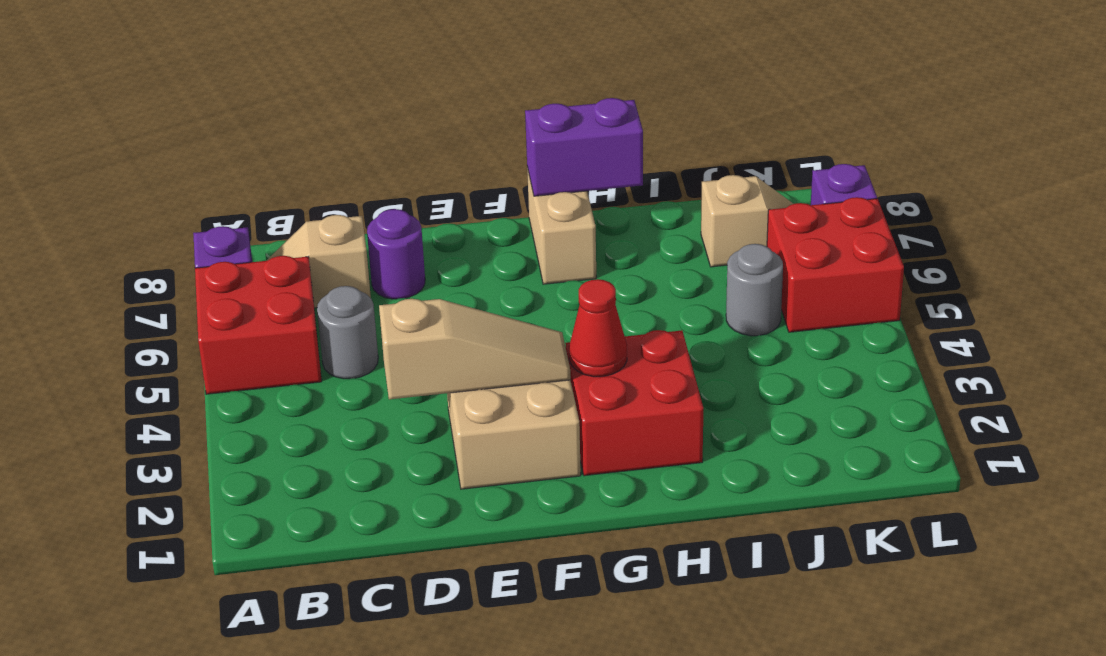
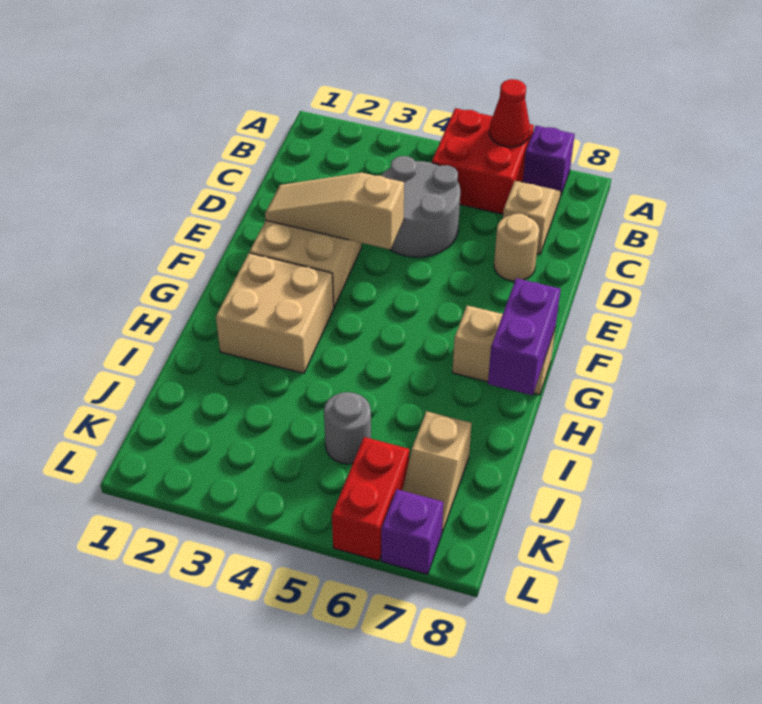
grey 1x1 round brick [317,286,378,379] -> grey 2x2 round brick [381,156,460,257]
tan 1x3 slope [379,299,571,399] -> tan 1x3 slope turned to [265,173,404,250]
purple 1x1 round brick [367,209,425,299] -> tan 1x1 round brick [494,214,539,281]
red 2x2 brick [565,330,703,476] -> tan 2x2 brick [216,253,334,373]
red 1x1 cone [569,279,627,377] -> red 1x1 cone moved to [489,79,530,147]
red 2x2 brick [767,197,904,332] -> red 1x2 brick [332,437,409,561]

